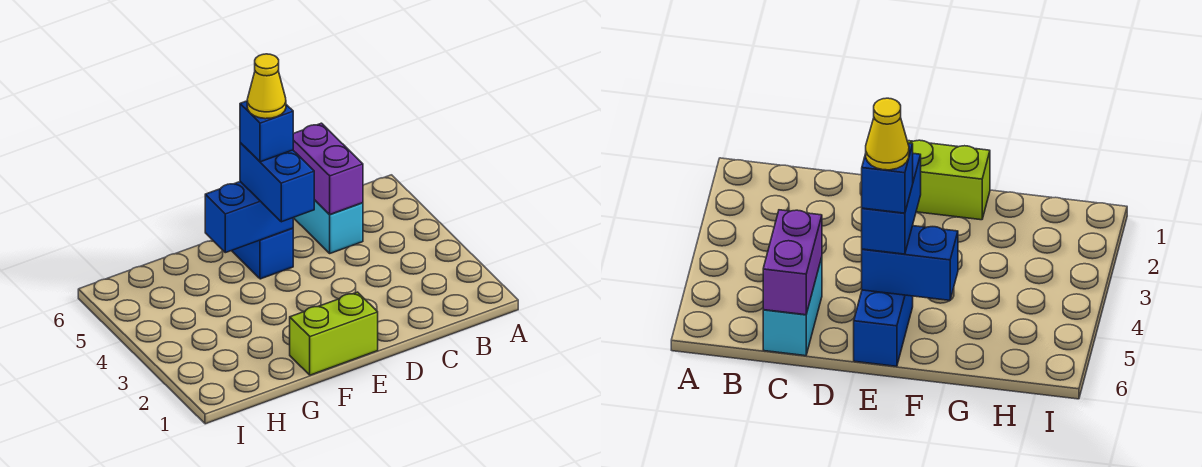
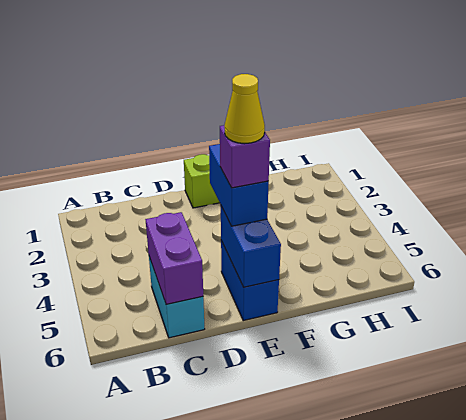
blue 1x2 brick [205,182,293,253] -> blue 1x2 brick turned to [221,206,281,287]
blue 1x1 brick [240,101,293,162] -> purple 1x1 brick [220,125,270,188]

